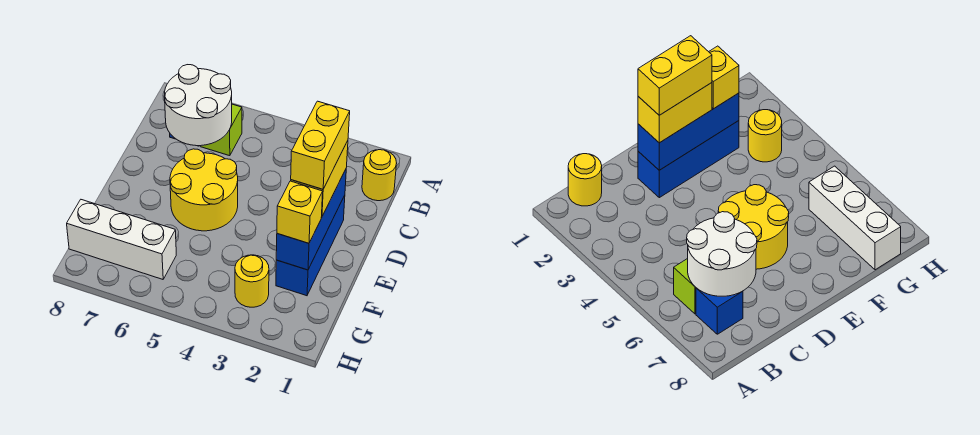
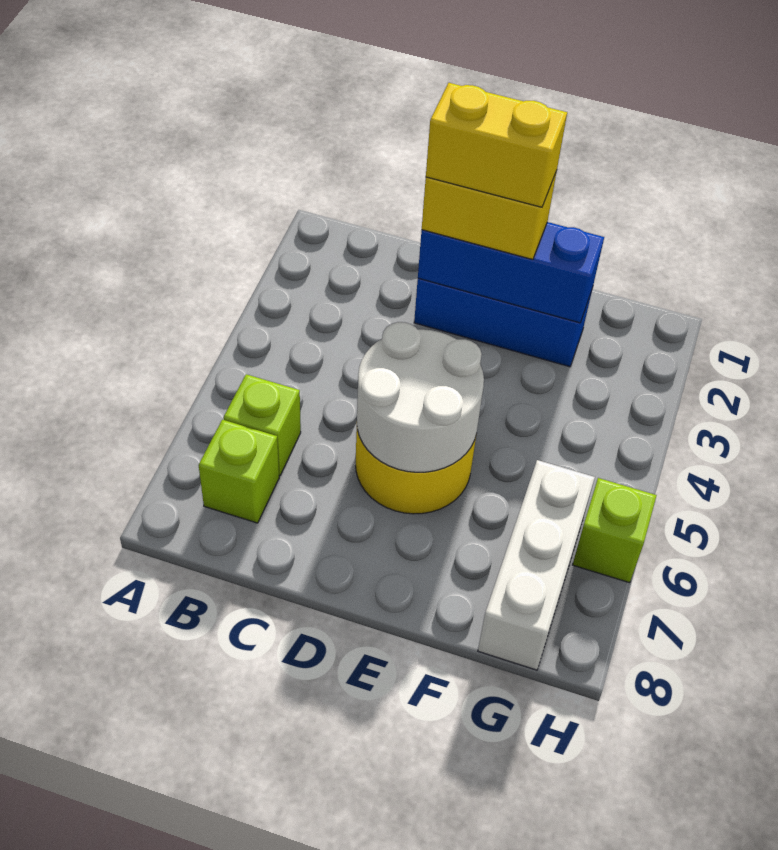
yellow 1x1 round brick [362,150,397,201] -> none
white 2x2 round brick [165,65,232,146] -> white 2x2 round brick moved to [357,322,484,472]
blue 1x1 brick [696,288,743,334] -> lime 1x1 brick [199,420,279,523]
yellow 1x1 brick [277,181,323,243] -> none
yellow 1x1 round brick [235,255,269,307] -> none
none -> lime 1x1 brick [573,478,657,583]

